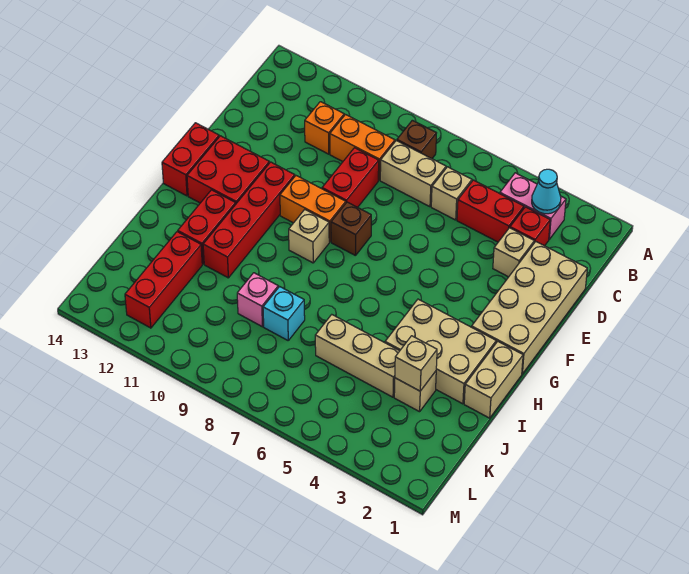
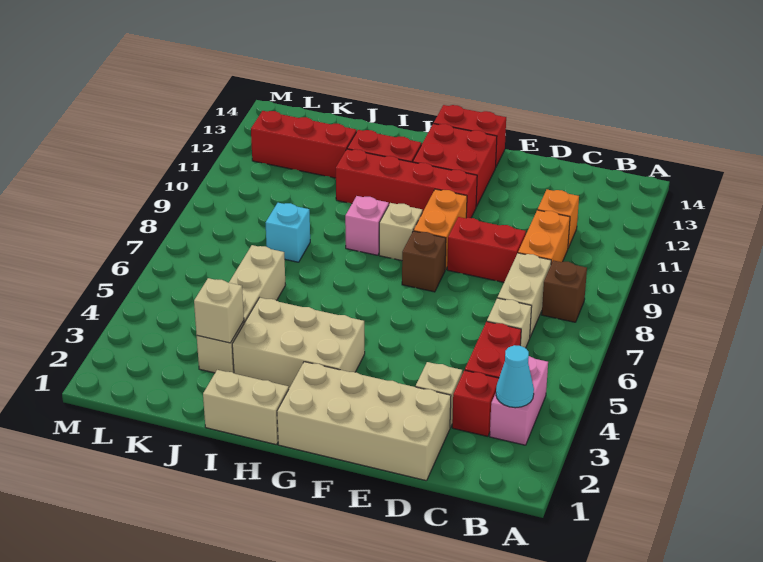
tan 2x3 brick [385,299,496,404] -> tan 2x3 brick turned to [232,298,365,388]
pink 1x1 brick [237,273,278,327] -> pink 1x1 brick moved to [345,196,389,255]

